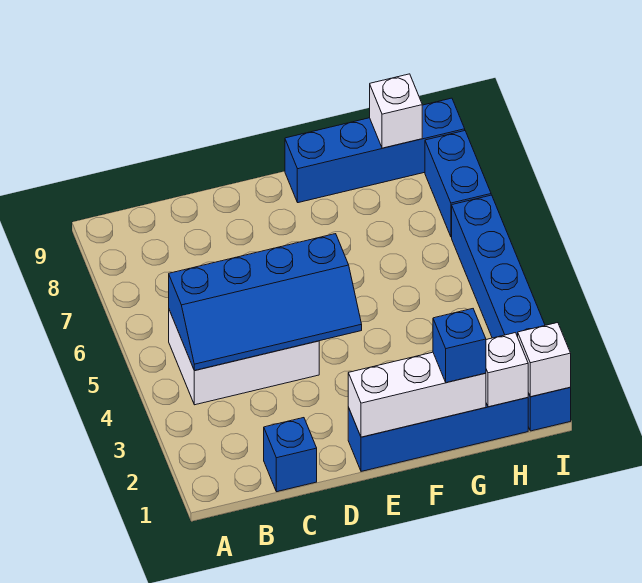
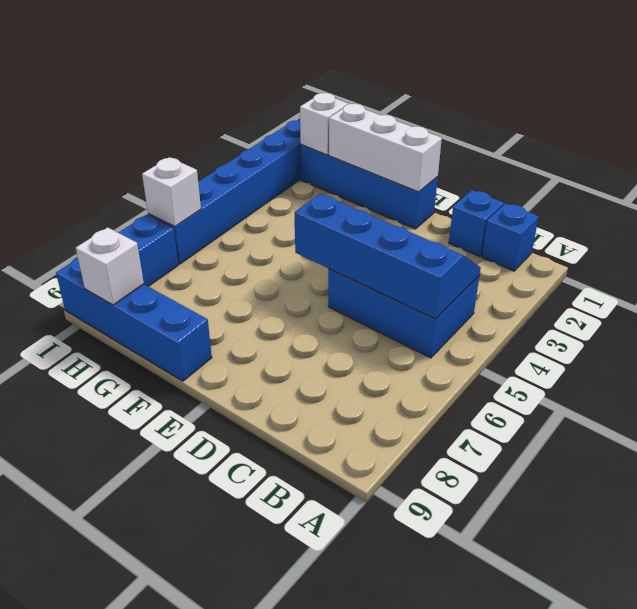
white 2x3 brick [169,310,319,405] -> blue 2x3 brick [328,269,479,358]
blue 1x1 brick [433,309,486,383] -> blue 1x1 brick moved to [482,203,539,271]
white 1x1 brick [518,323,571,397] -> white 1x1 brick moved to [142,157,201,226]

